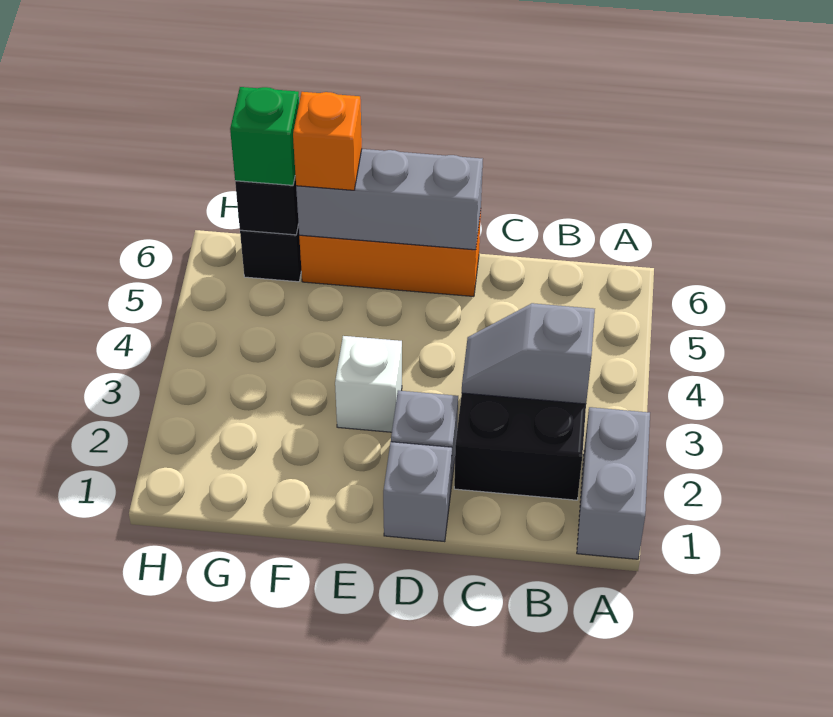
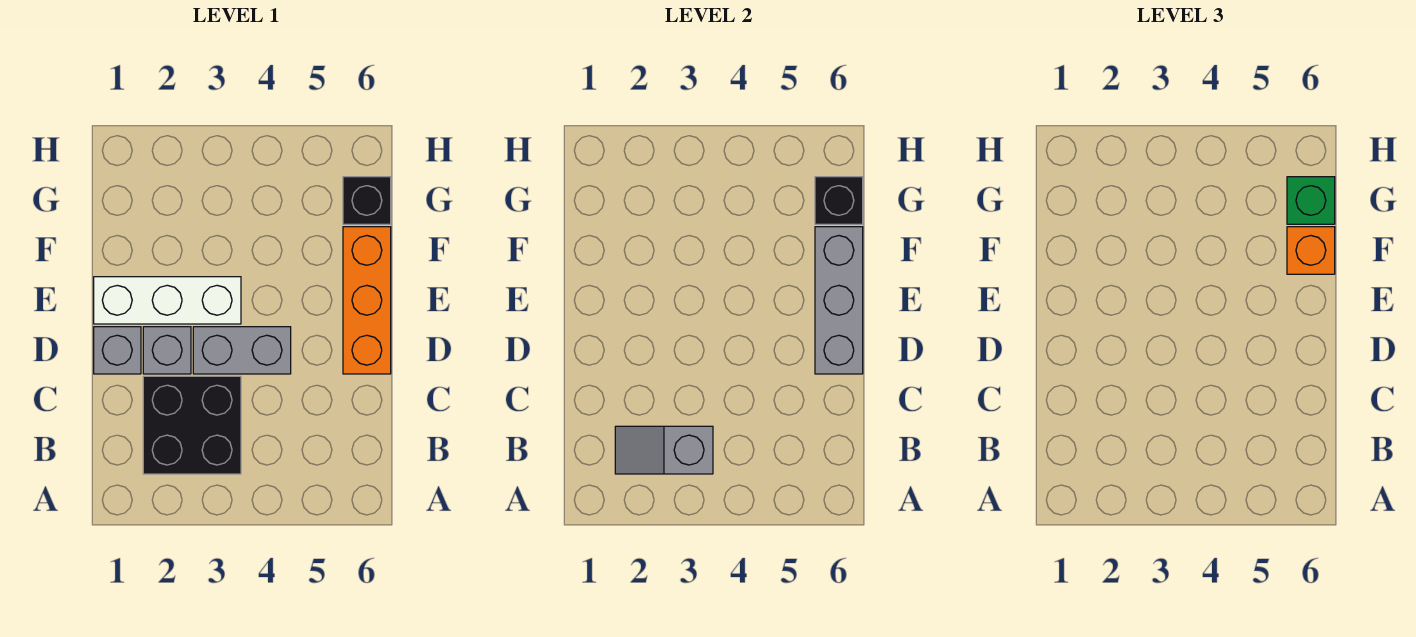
grey 1x2 brick [577,407,650,559] -> grey 1x2 brick moved to [193,327,291,374]
grey 1x2 slope [462,303,595,404] -> grey 1x2 slope turned to [615,426,713,474]
white 1x1 brick [335,336,402,432] -> white 1x3 brick [94,277,241,324]

